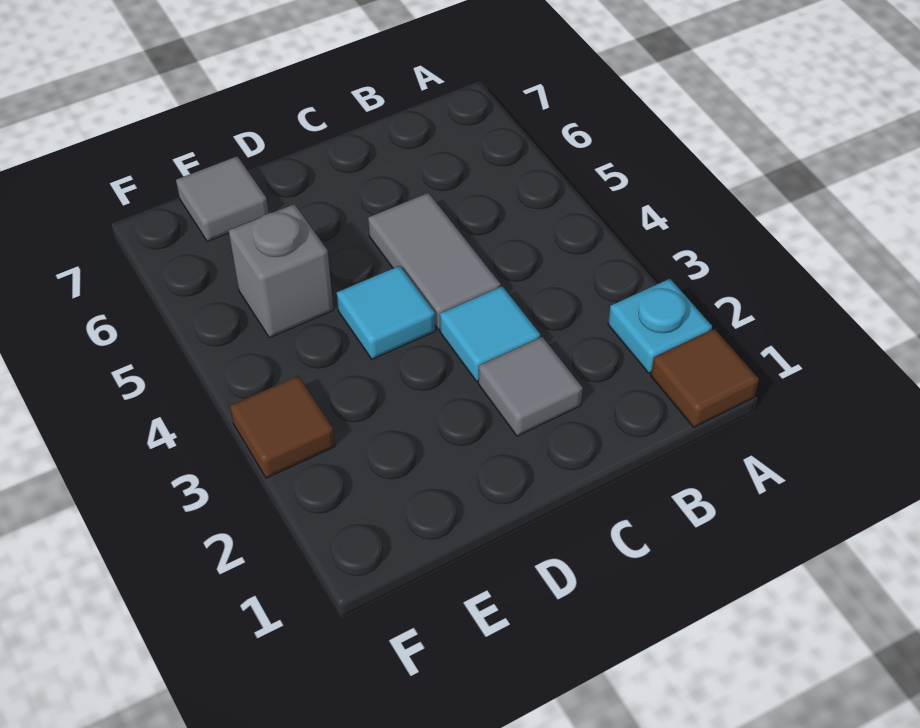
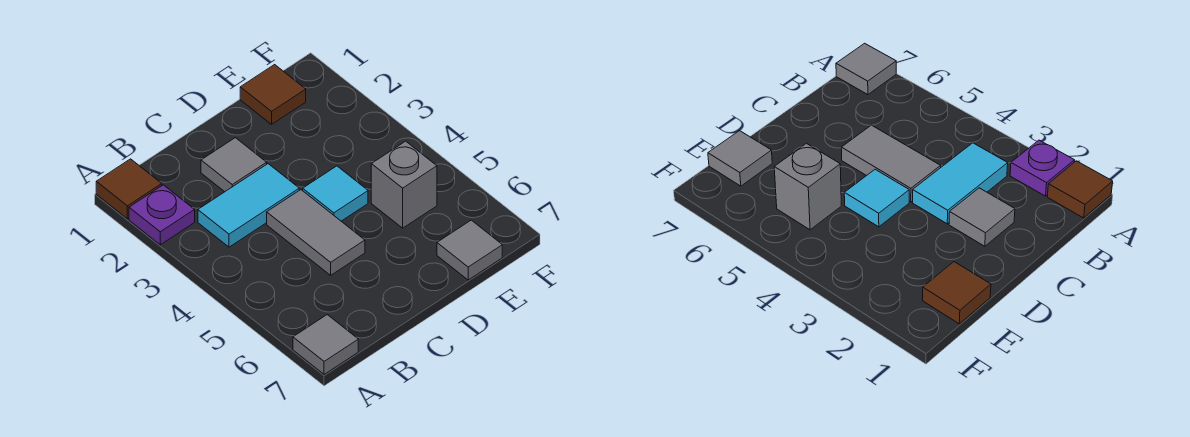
cyan 1x1 plate [608,279,712,373] -> purple 1x1 plate [129,185,195,245]
none -> grey 1x1 tile [293,315,358,374]
cyan 1x1 tile [440,286,540,381] -> cyan 1x2 tile [198,164,299,247]
brown 1x1 tile [230,376,335,478] -> brown 1x1 tile moved to [240,65,306,124]

